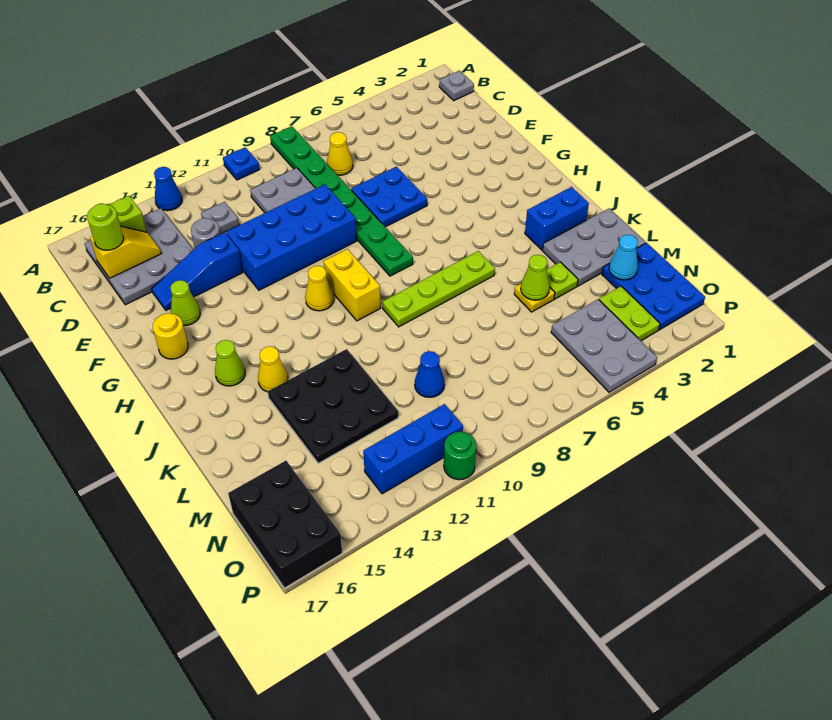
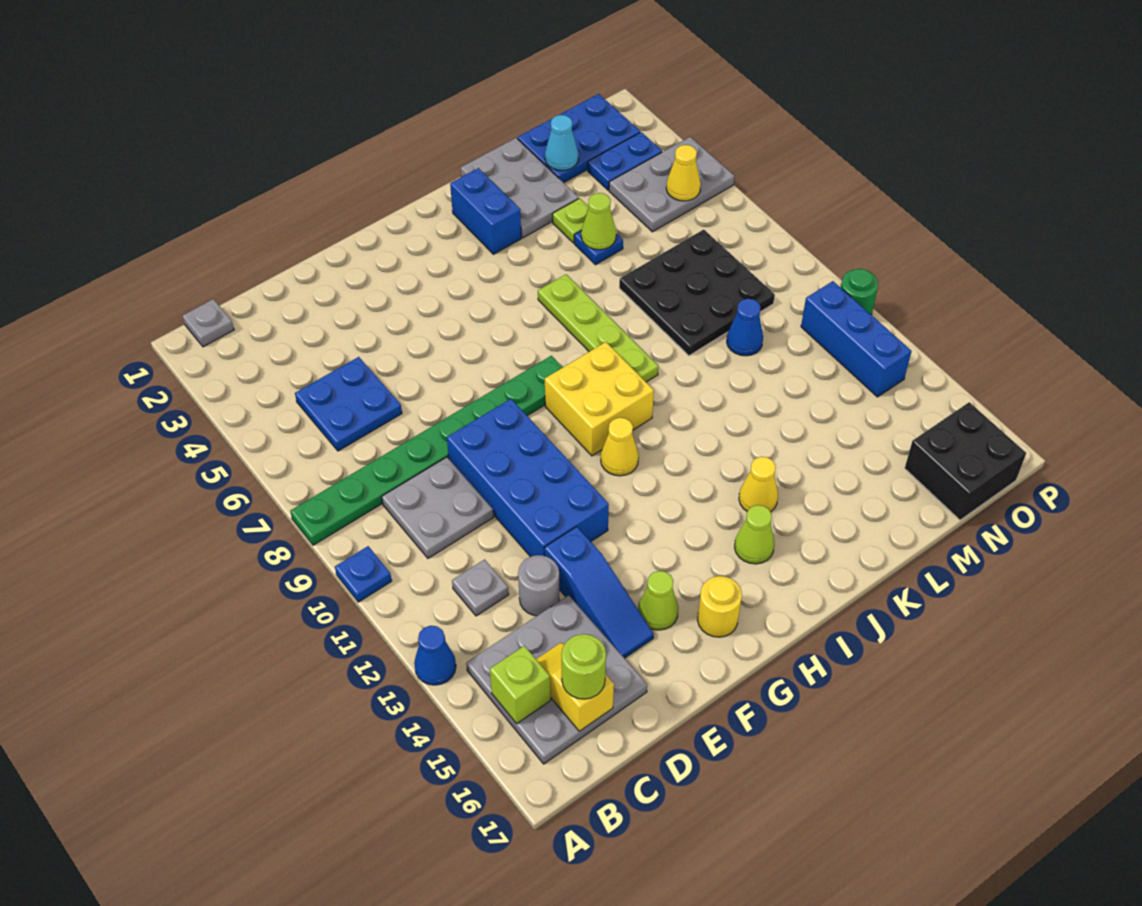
yellow 1x1 cone [327,132,353,175] -> yellow 1x1 cone moved to [666,145,701,201]
blue 2x2 plate [351,167,427,227] -> blue 2x2 plate moved to [295,357,402,451]
yellow 1x2 brick [323,249,381,321] -> yellow 2x2 brick [545,342,654,456]
black 3x3 plate [268,349,398,463] -> black 3x3 plate moved to [619,230,775,356]
yellow 1x1 plate [514,284,555,312] -> blue 1x1 plate [574,231,623,265]
lime 1x2 plate [599,286,660,341] -> blue 1x2 plate [587,132,662,190]
black 2x3 brick [228,461,342,588] -> black 2x2 brick [905,402,1026,520]

